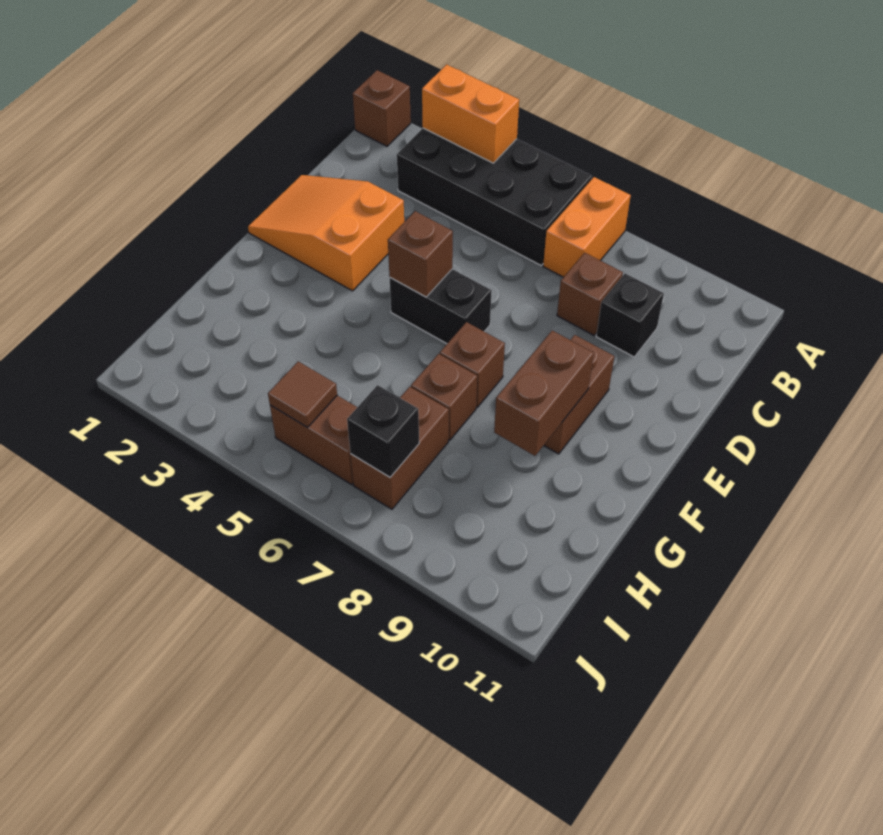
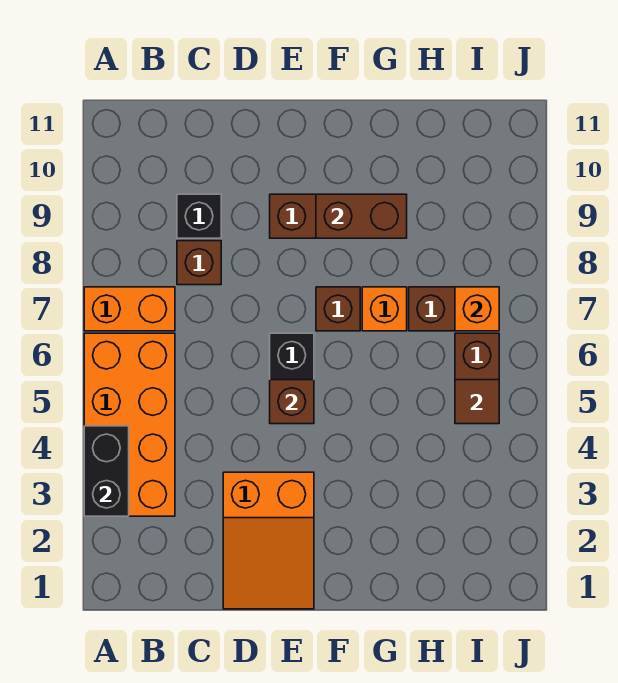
brown 1x1 brick [353,70,411,146] -> none
black 2x4 brick [397,128,592,265] -> orange 2x4 brick [84,333,175,516]
orange 1x2 brick [422,64,519,163] -> black 1x2 brick [84,426,129,516]
brown 1x1 brick [411,354,477,440] -> orange 1x1 brick [362,287,407,331]
black 1x1 brick [347,385,419,477] -> orange 1x1 brick [455,287,499,331]

